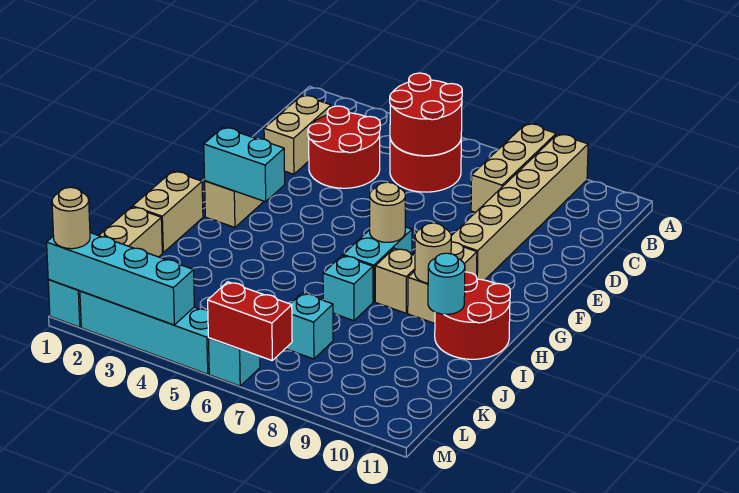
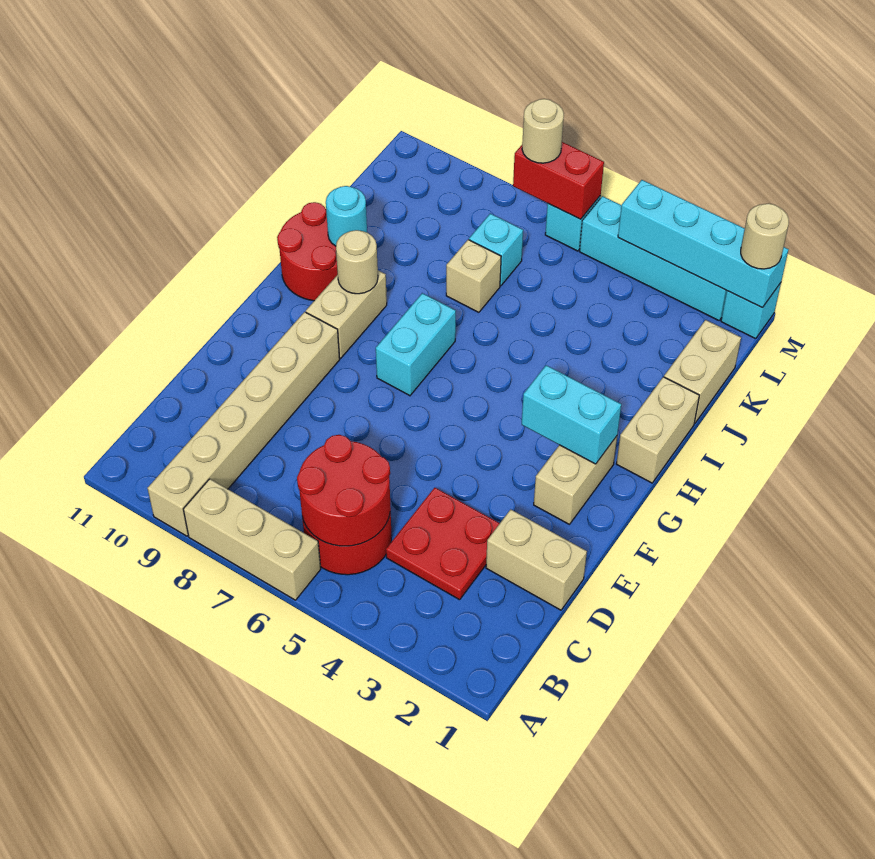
tan 1x3 brick [471,123,556,213] -> tan 1x3 brick turned to [183,479,321,600]
tan 1x2 brick [264,95,331,174] -> tan 1x2 brick turned to [486,509,587,610]
red 2x2 round brick [308,106,380,188] -> red 2x2 plate [386,488,500,600]
tan 1x1 round brick [370,182,405,242] -> tan 1x1 round brick moved to [522,99,564,163]
tan 1x1 brick [375,248,415,313] -> tan 1x1 brick moved to [446,240,501,312]
cyan 1x1 brick [323,256,373,321] -> none

